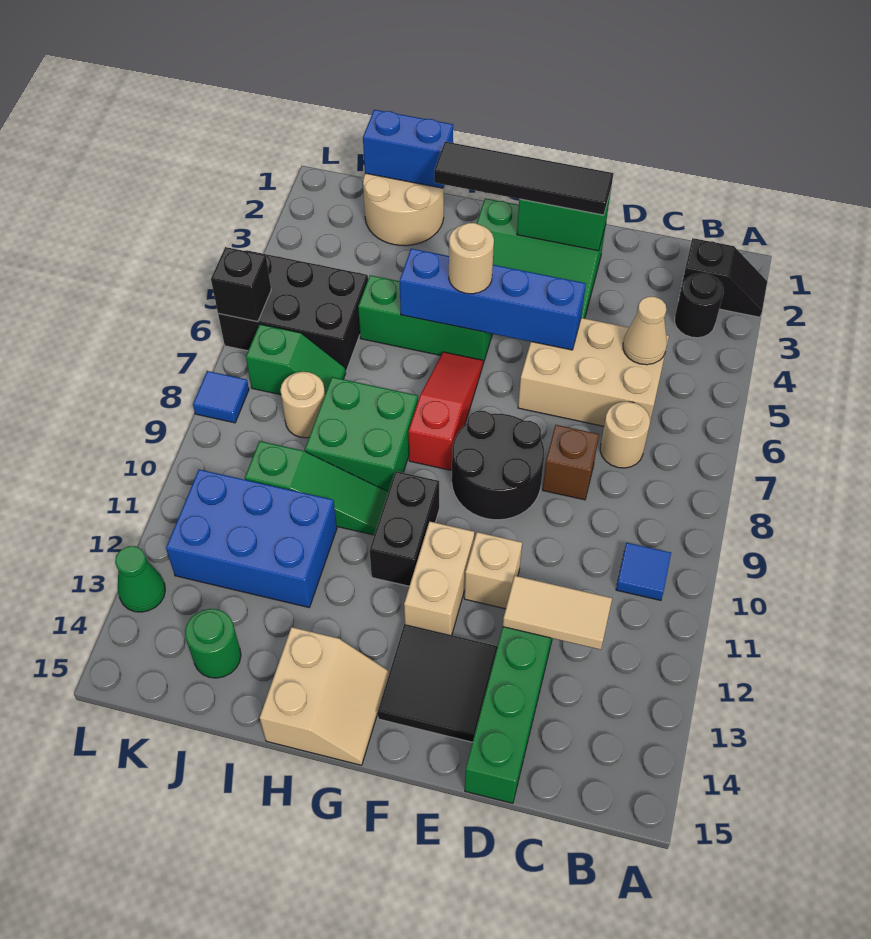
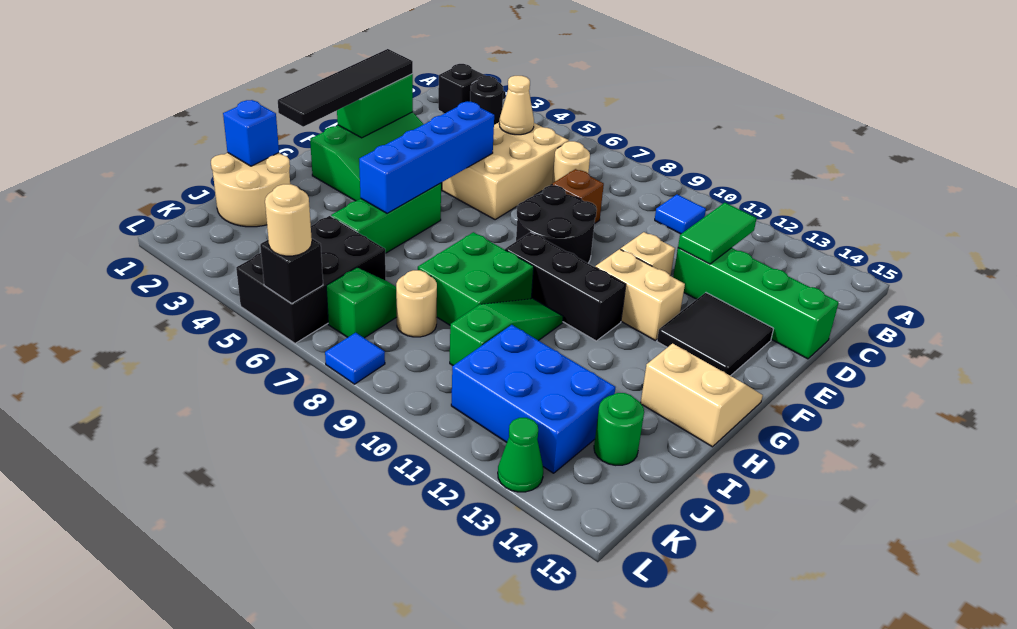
tan 1x2 tile [503,576,612,650] -> green 1x2 tile [678,203,757,264]
tan 1x1 round brick [449,223,494,294] -> tan 1x1 round brick moved to [265,184,312,256]
red 1x3 slope [408,352,483,470] -> none
black 1x2 brick [370,471,439,586] -> black 1x3 brick [505,232,626,341]
blue 1x2 brick [363,110,453,188] -> blue 1x1 brick [223,100,279,166]
blue 2x3 brick [166,470,337,607] -> blue 2x3 brick turned to [451,325,615,473]

